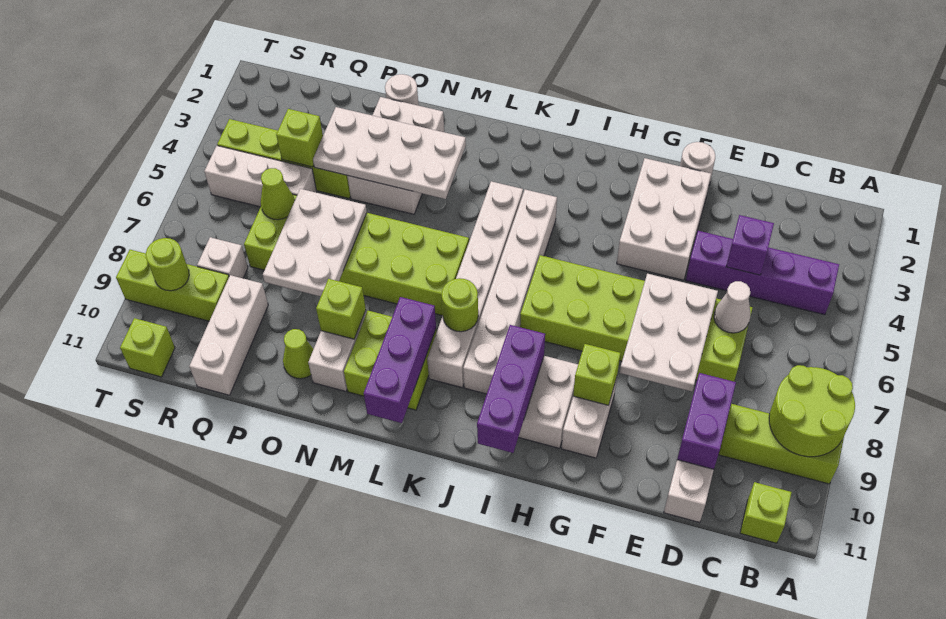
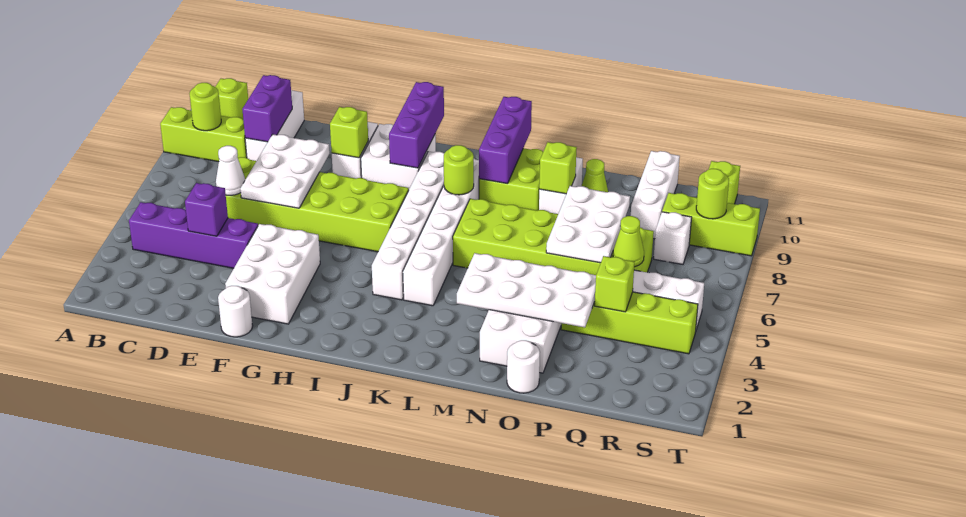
lime 2x2 round brick [769,365,855,457] -> lime 1x1 round brick [190,83,221,131]

